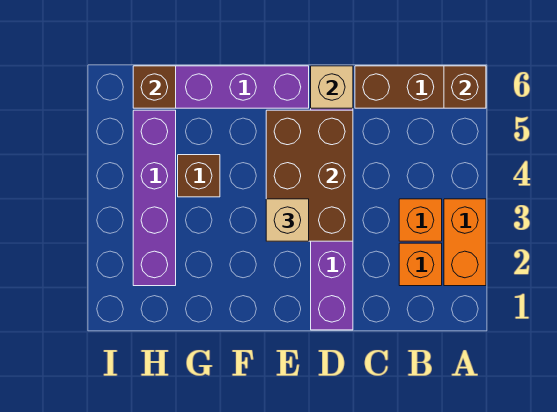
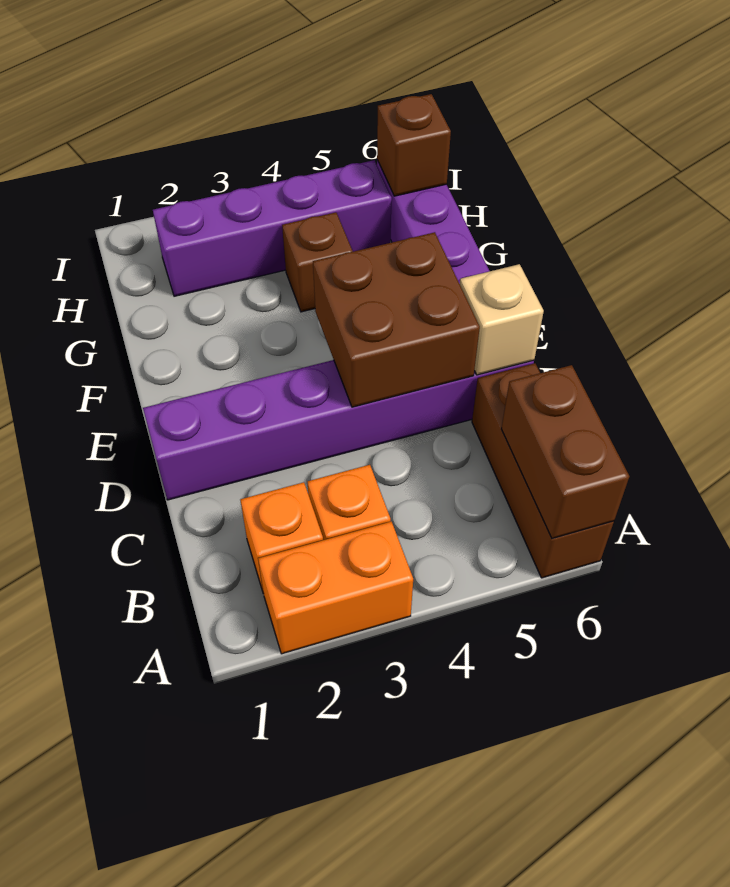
brown 1x1 brick [444,66,486,108] -> brown 1x2 brick [501,365,629,539]
brown 2x3 brick [266,110,353,241] -> brown 2x2 brick [313,232,480,407]
tan 1x1 brick [266,199,309,241] -> none

